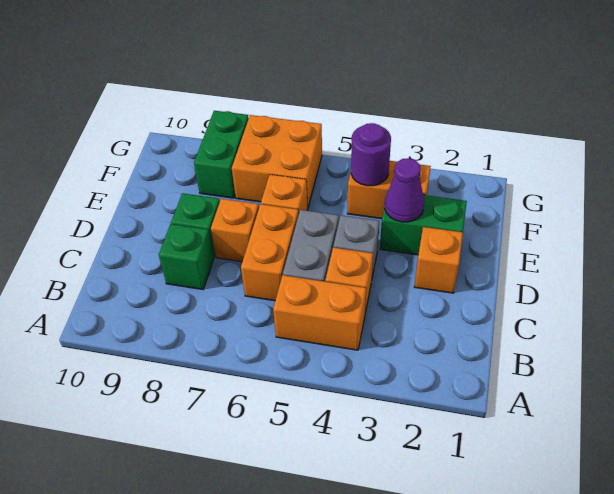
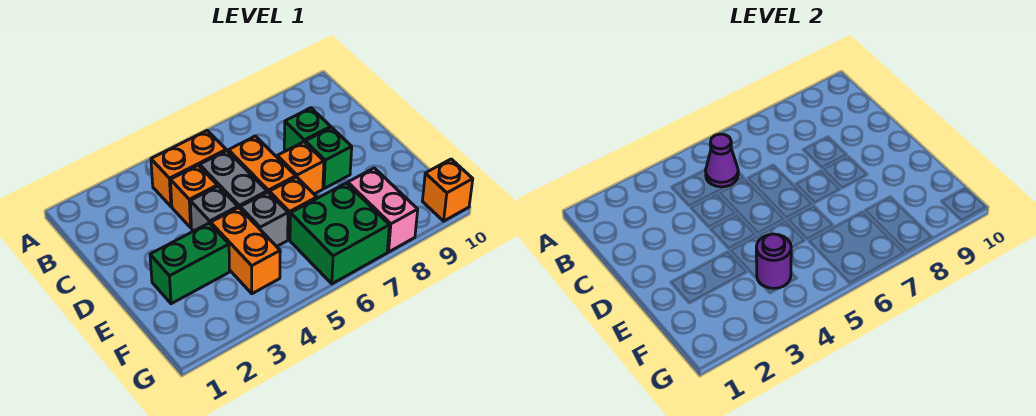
orange 1x1 brick [414,227,463,293] -> orange 1x1 brick moved to [423,159,473,221]
purple 1x1 cone [385,158,424,222] -> purple 1x1 cone moved to [706,134,738,187]
none -> grey 1x1 brick [240,192,288,247]
orange 1x2 brick [347,161,431,219] -> orange 1x2 brick turned to [211,208,280,294]
orange 2x2 brick [232,115,322,207] -> green 2x2 brick [290,183,389,284]
green 1x2 brick [194,111,249,198] -> pink 1x2 brick [348,168,418,252]

